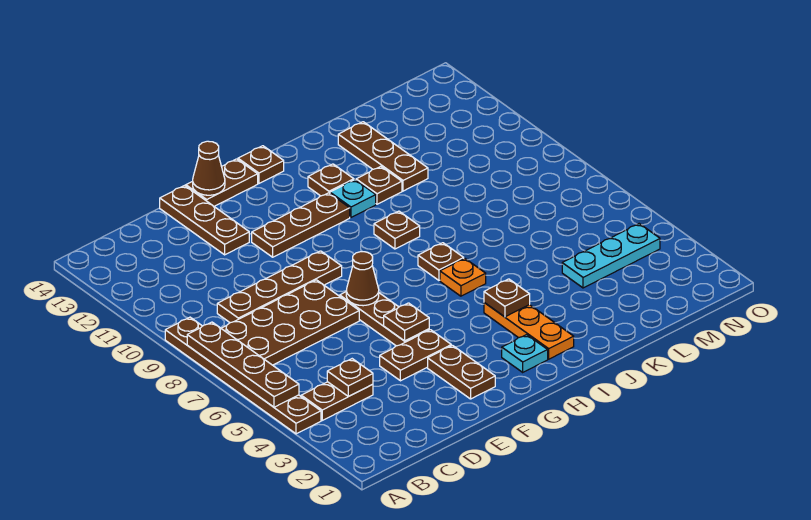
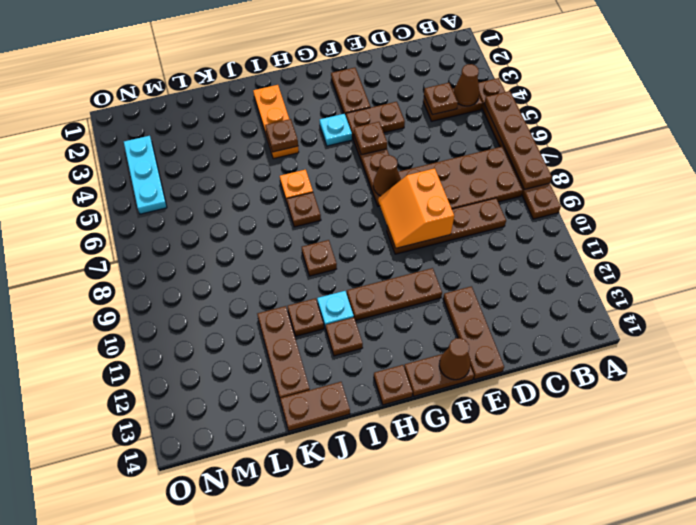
none -> brown 1x1 cone [454,64,480,106]
none -> orange 2x2 slope [378,168,454,248]
cyan 1x1 plate [502,335,548,372] -> cyan 1x1 plate moved to [320,114,352,146]
none -> brown 1x2 plate [280,382,350,431]
cyan 1x3 plate [562,224,660,288] -> cyan 1x3 plate turned to [124,136,167,214]

